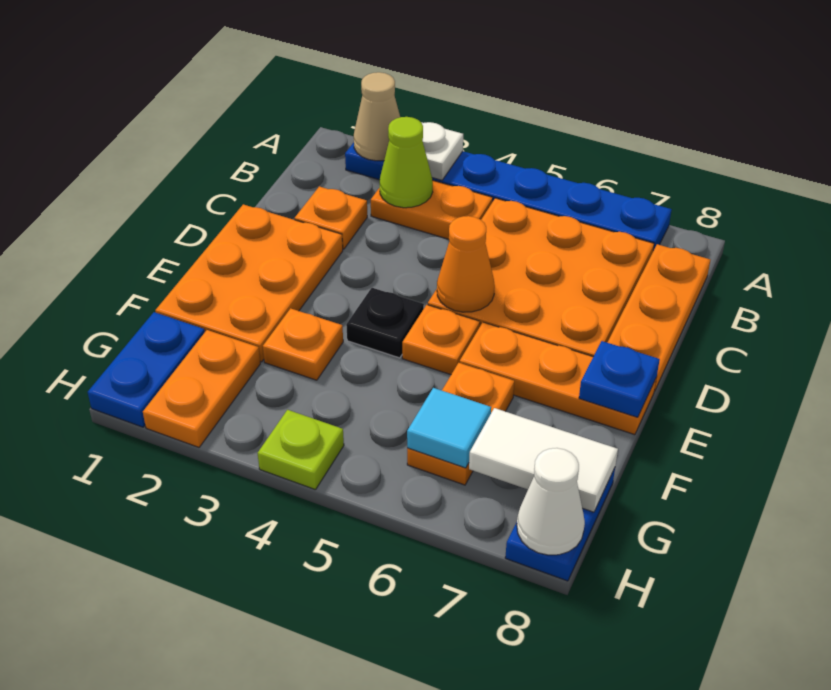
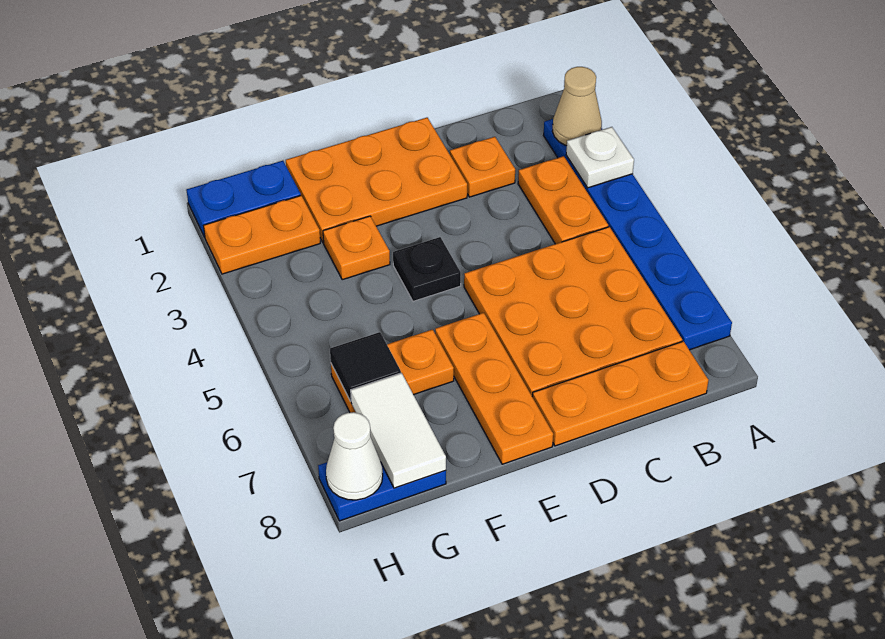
lime 1x1 cone [380,117,433,208] -> none
orange 1x1 cone [437,216,495,312] -> none
orange 1x1 plate [402,305,480,375] -> none
blue 1x1 plate [579,341,660,417] -> none
cyan 1x1 tile [407,388,491,468] -> black 1x1 tile [330,332,401,401]
lime 1x1 plate [258,410,344,490] -> none

